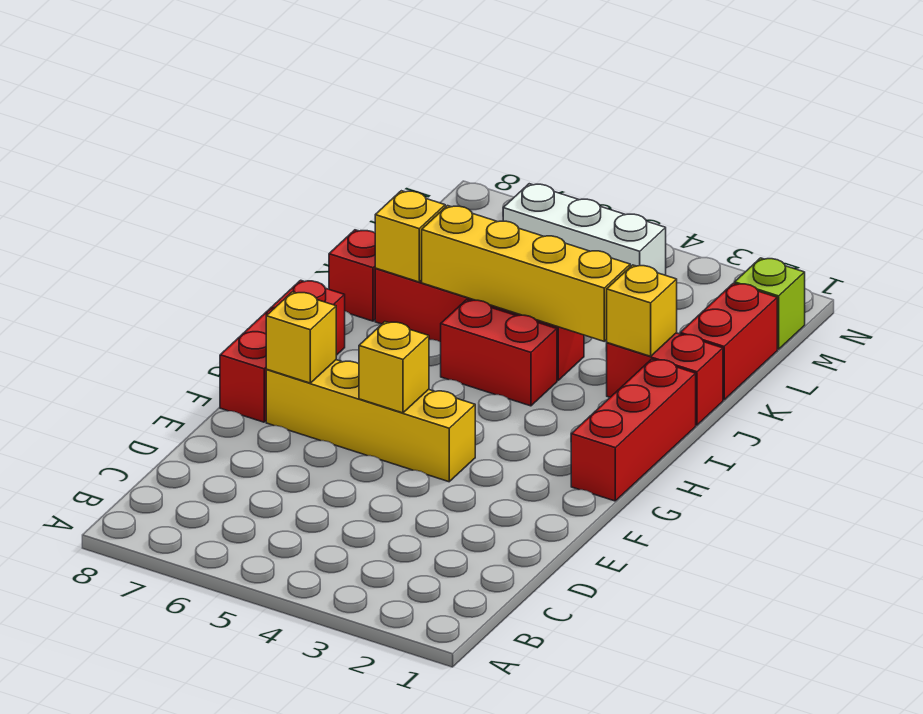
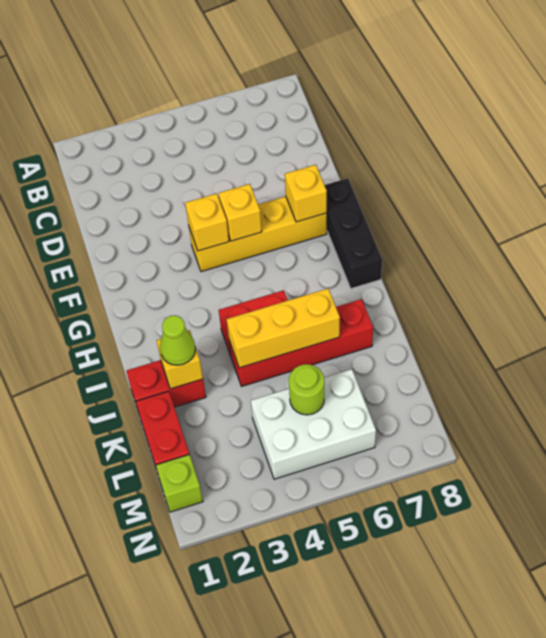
red 1x3 brick [220,280,345,422] -> black 1x3 brick [325,178,382,289]
red 1x3 brick [571,359,696,501] -> none
none -> lime 1x1 cone [160,315,196,365]
yellow 1x4 brick [422,206,630,341] -> yellow 1x3 brick [227,289,340,368]
yellow 1x1 brick [375,191,445,282] -> yellow 1x1 brick moved to [185,193,229,251]
red 1x1 brick [329,230,376,321] -> none
none -> lime 1x1 round brick [289,364,324,415]
white 1x3 brick [503,184,666,275] -> white 2x3 brick [251,369,376,479]

